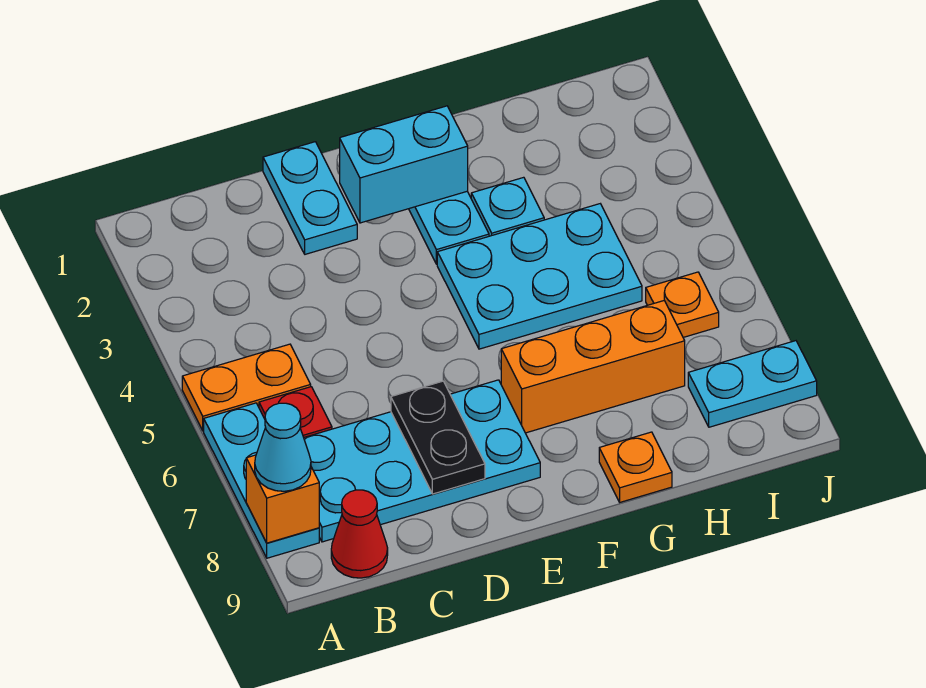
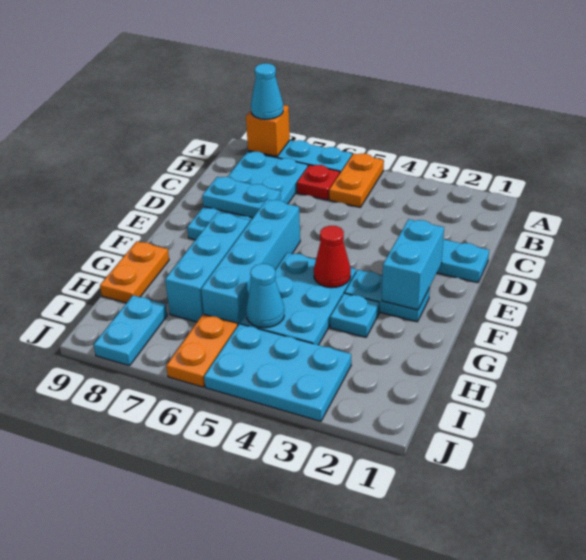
red 1x1 cone [331,490,388,578] -> red 1x1 cone moved to [314,226,351,288]
black 1x2 plate [391,381,485,494] -> cyan 1x2 plate [202,177,281,218]
none -> cyan 1x4 brick [201,200,300,325]
orange 1x3 brick [501,300,685,433] -> cyan 1x3 brick [165,212,250,322]
orange 1x1 plate [599,432,672,502] -> orange 1x2 plate [100,241,169,303]
none -> cyan 1x1 cone [246,264,284,328]
none -> cyan 2x3 plate [204,324,351,421]
orange 1x1 plate [646,272,719,337] -> orange 1x2 plate [166,314,238,387]

